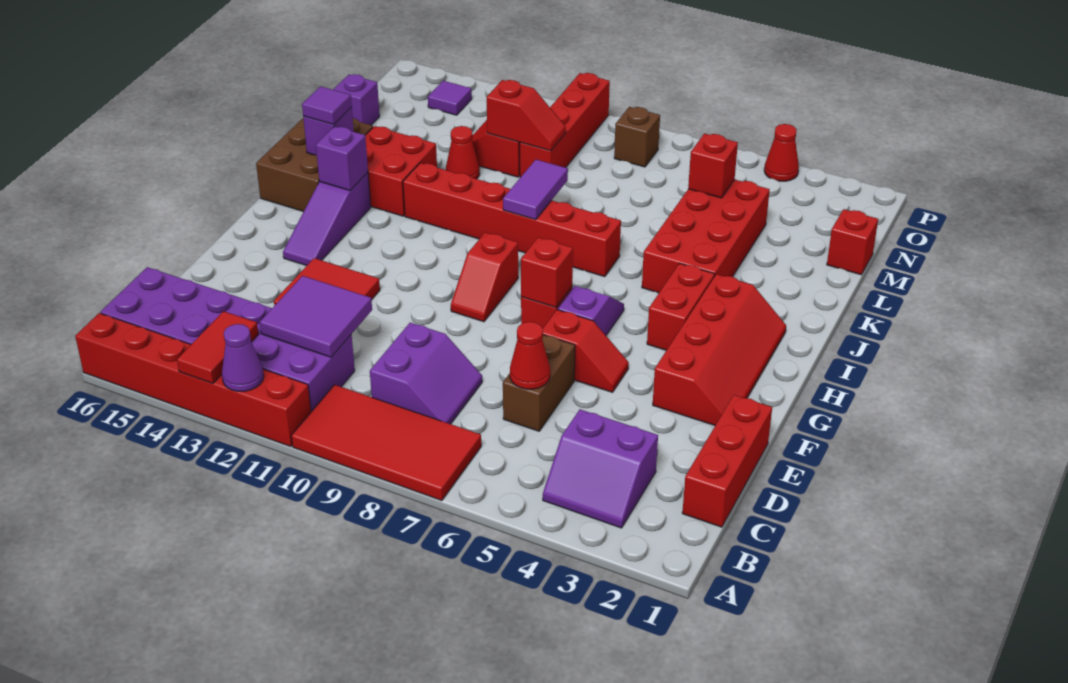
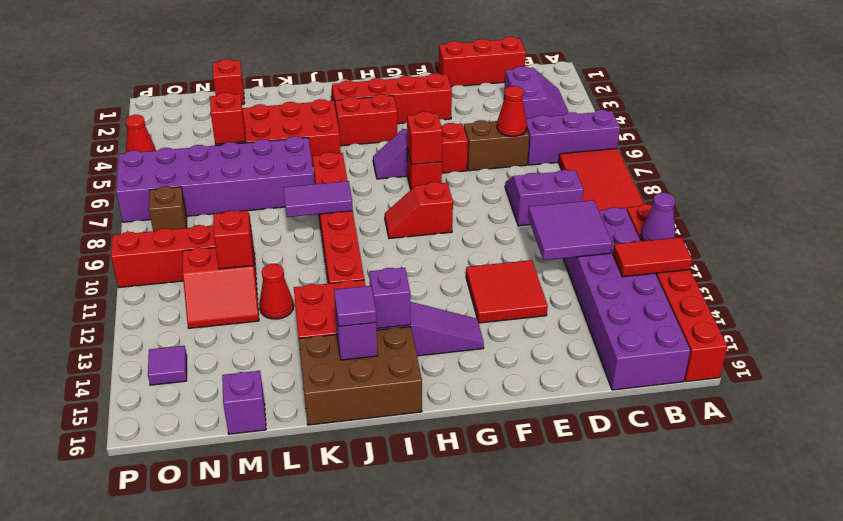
none -> purple 1x3 brick [526,110,620,165]
red 1x2 slope [451,233,518,322] -> red 1x2 slope turned to [385,182,453,239]
none -> purple 2x6 brick [116,136,314,222]

